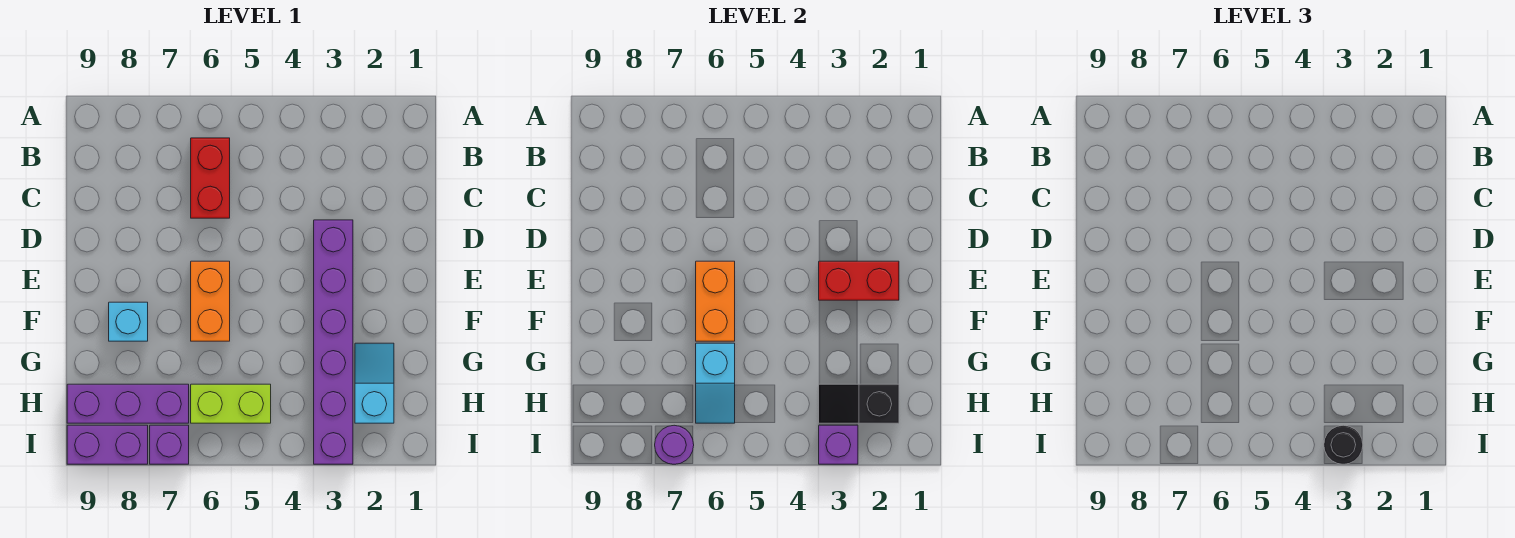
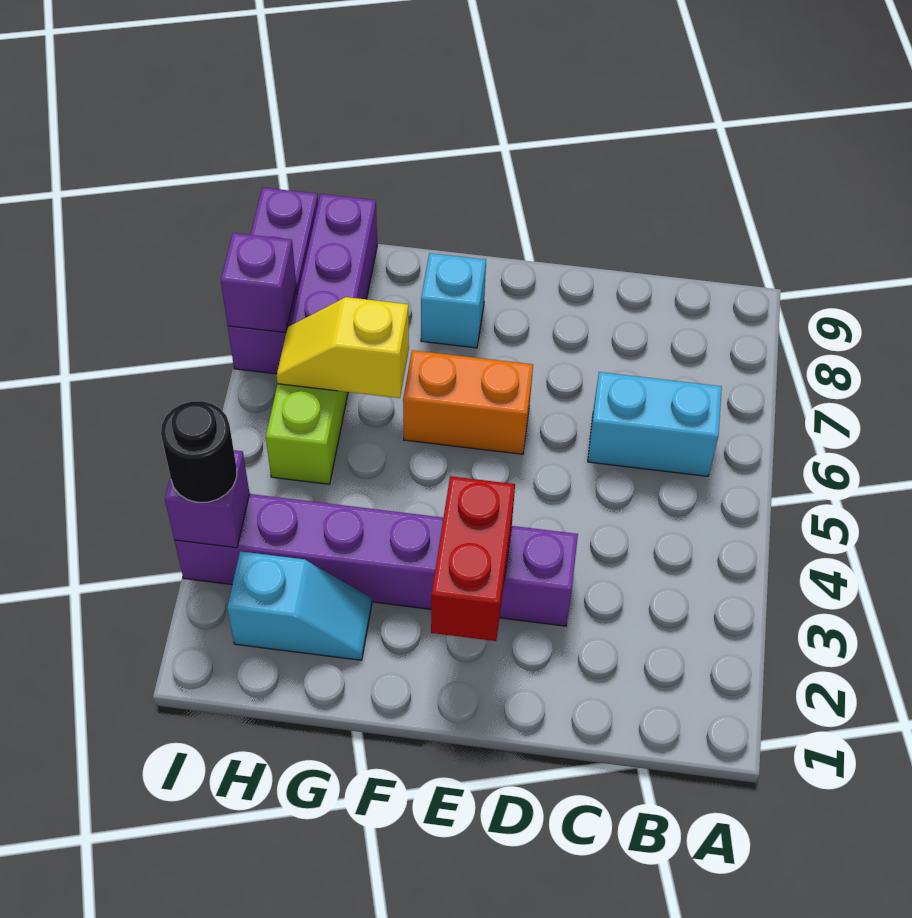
red 1x2 brick [191,138,230,218] -> cyan 1x2 brick [588,372,722,476]
orange 1x2 brick [696,261,735,341] -> none
cyan 1x2 slope [696,343,735,423] -> yellow 1x2 slope [277,297,409,398]
black 1x2 slope [819,384,899,423] -> none
purple 1x1 round brick [655,425,694,464] -> purple 1x1 brick [221,233,296,333]

